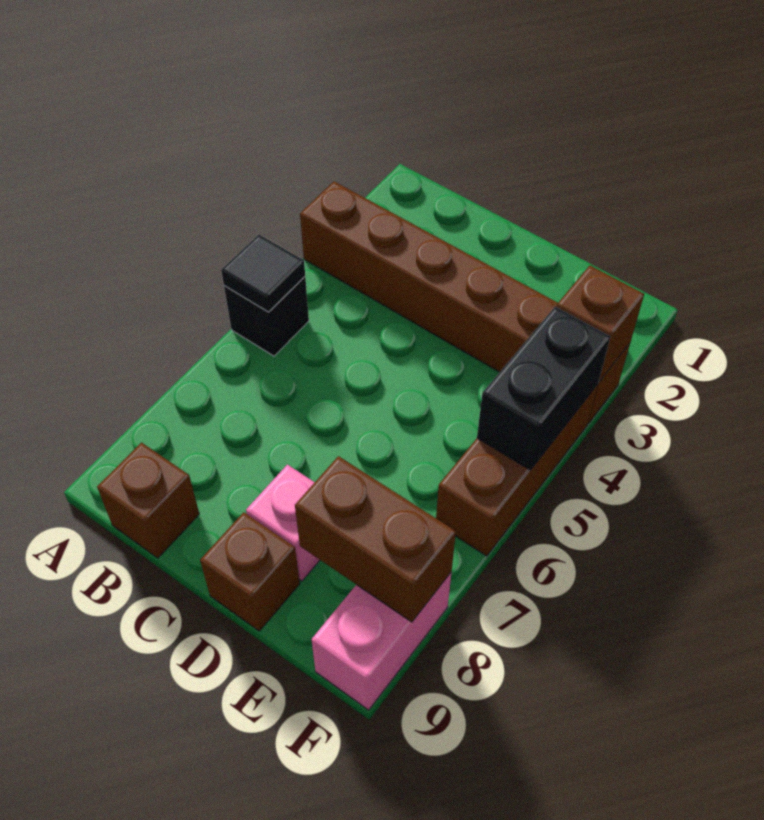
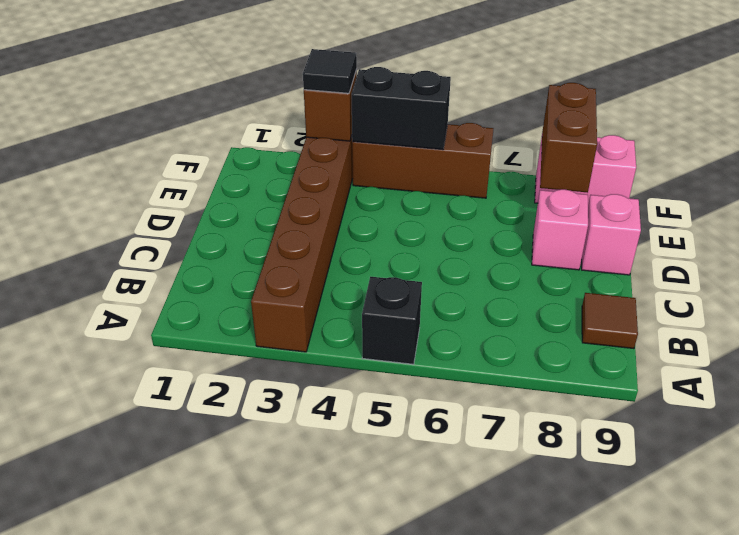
black 1x1 tile [221,235,305,312] -> black 1x1 tile moved to [303,49,357,93]
brown 1x1 brick [97,443,199,558] -> brown 1x1 tile [582,293,638,349]
brown 1x1 brick [200,512,300,631] -> pink 1x1 brick [582,194,641,275]

